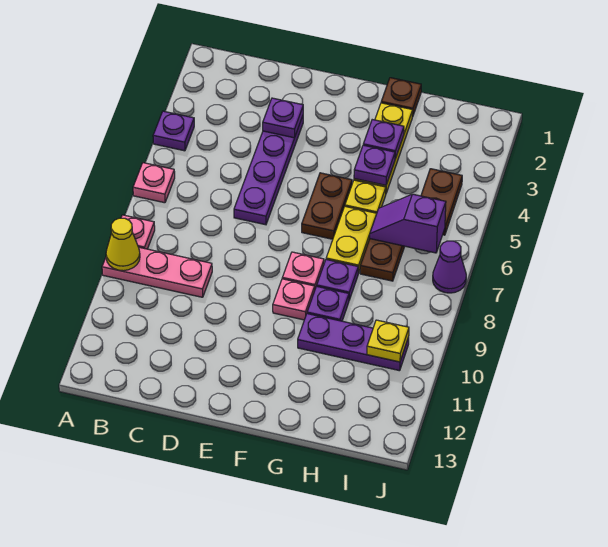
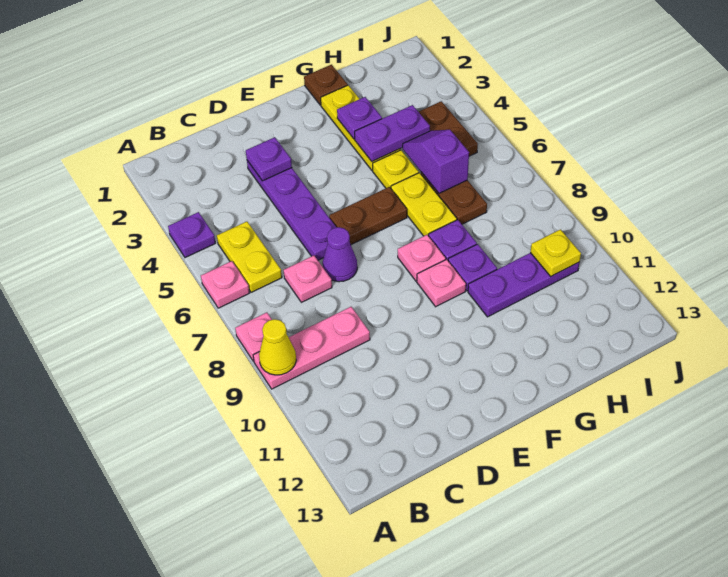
none -> yellow 1x2 plate [217,222,282,292]
none -> pink 1x1 plate [284,255,332,302]
brown 1x2 plate [302,173,352,239] -> brown 1x2 plate turned to [329,187,407,245]
purple 1x1 plate [354,145,395,185] -> purple 1x2 plate [355,105,430,161]
purple 1x2 slope [370,194,446,253] -> purple 1x2 slope turned to [403,130,469,193]
purple 1x1 cone [433,241,466,293] -> purple 1x1 cone moved to [322,227,357,282]

